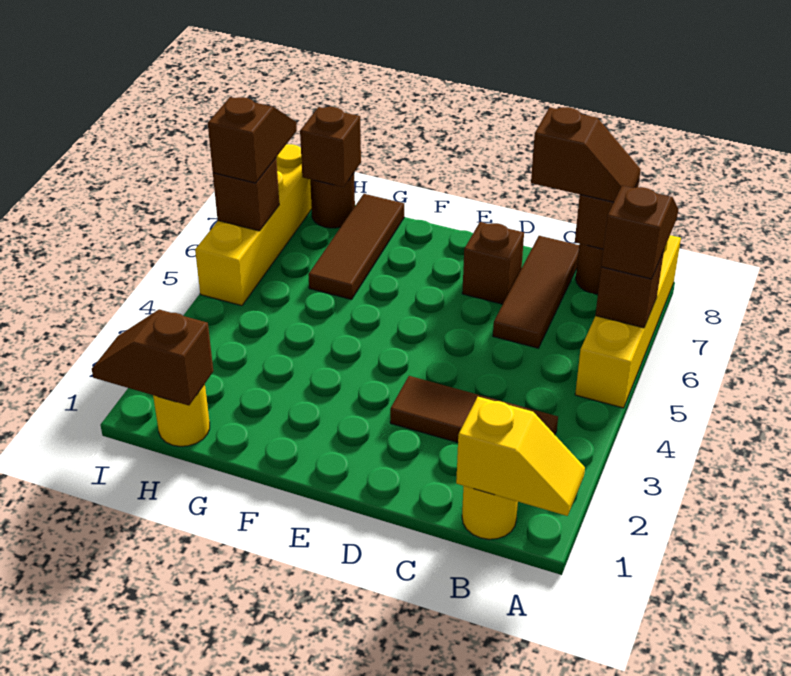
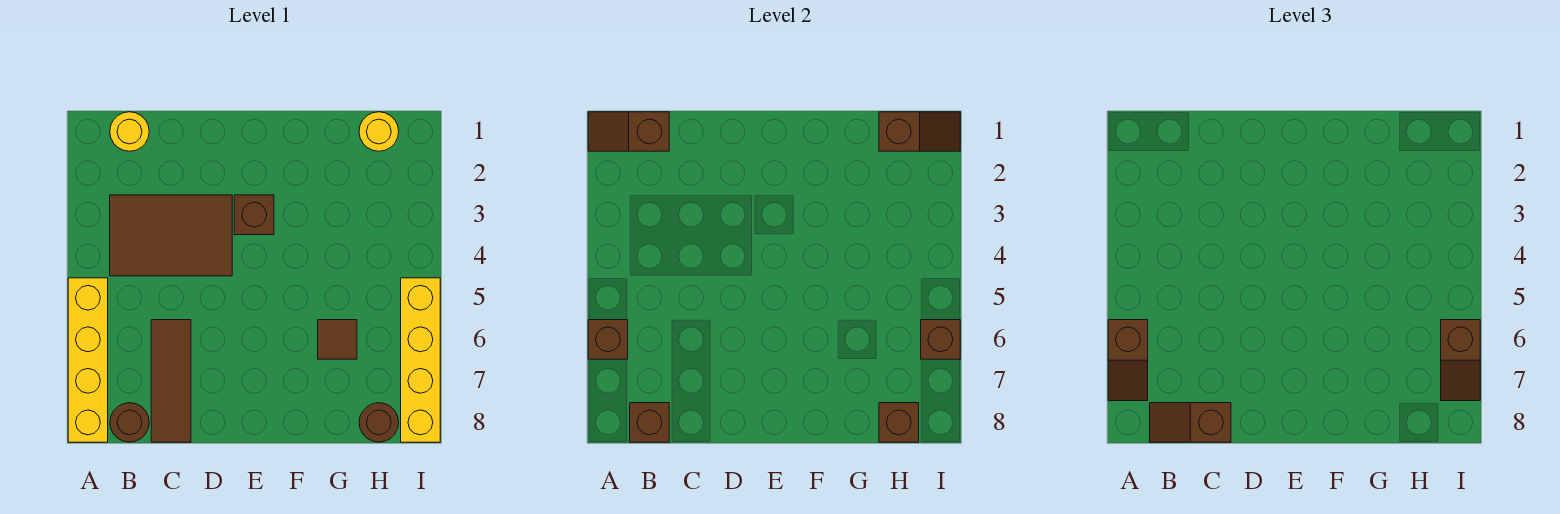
yellow 1x2 slope [456,397,585,516] -> brown 1x2 slope [588,112,669,151]
brown 1x3 tile [390,376,558,442] -> brown 2x3 tile [110,195,232,276]
brown 1x1 brick [462,222,524,304] -> brown 1x1 brick moved to [234,195,274,235]
brown 1x3 tile [308,194,404,299] -> brown 1x1 tile [318,320,357,359]

